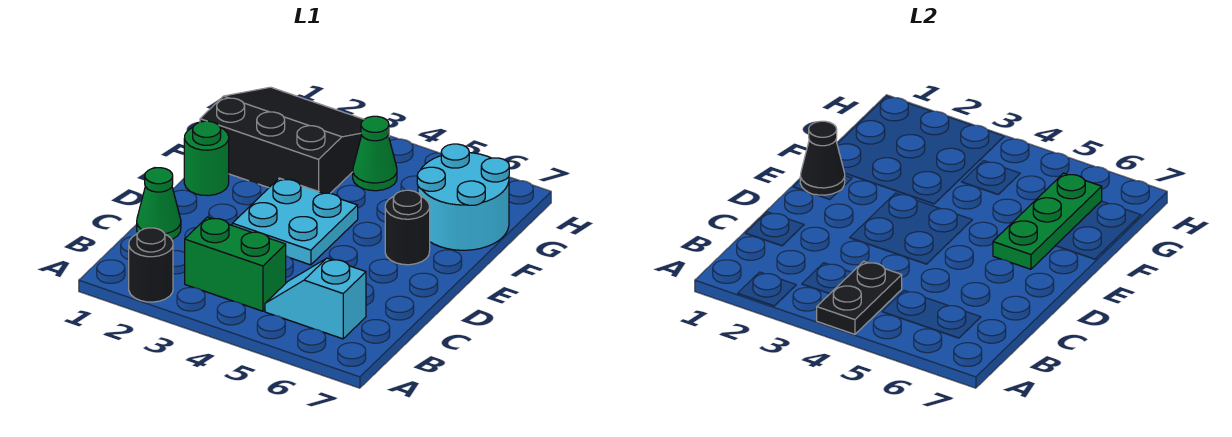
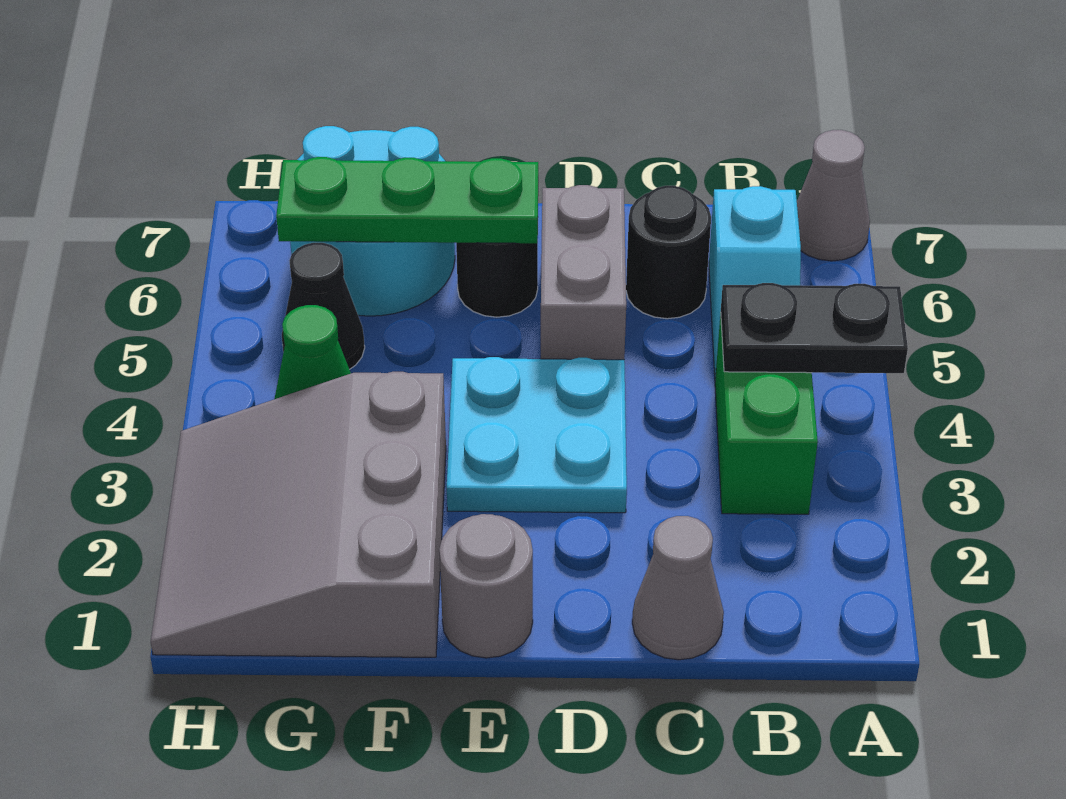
black 1x1 round brick [129,228,173,302] -> black 1x1 round brick moved to [626,186,711,319]
none -> grey 1x1 cone [797,130,870,261]
green 1x1 cone [137,168,181,239] -> grey 1x1 cone [632,516,724,660]
none -> grey 1x2 brick [541,185,626,360]
green 1x1 round brick [184,121,229,196] -> grey 1x1 round brick [439,514,533,658]
black 1x1 cone [800,121,845,195] -> black 1x1 cone moved to [282,243,365,369]
black 3x3 slope [200,87,389,193] -> grey 3x3 slope [151,372,446,657]

